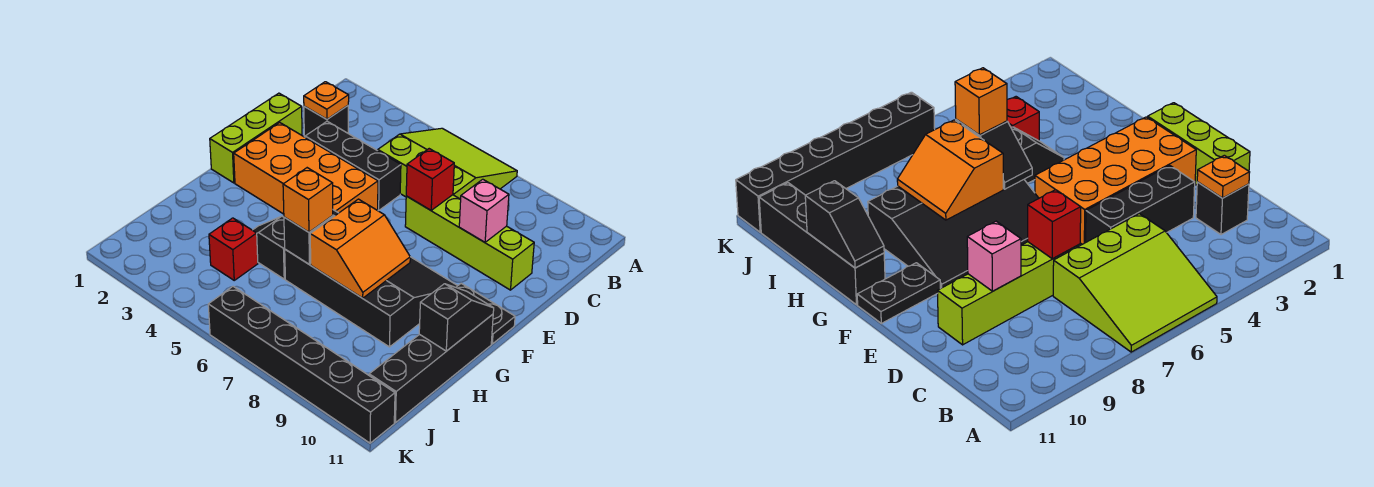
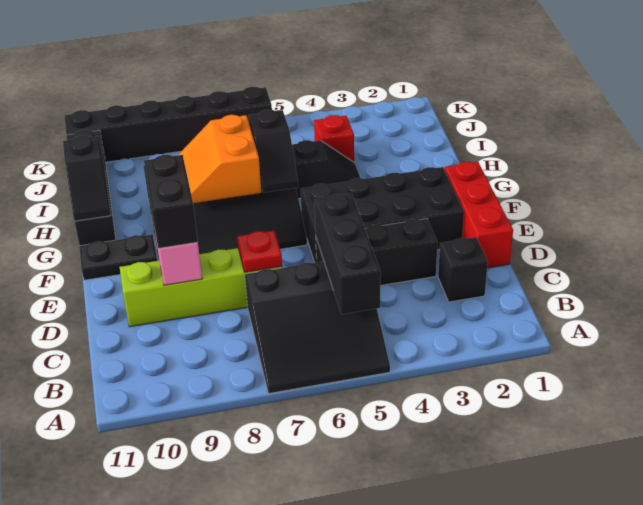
lime 3x3 slope [378,128,517,199] -> black 3x3 slope [245,261,390,393]
none -> black 1x3 brick [314,194,381,314]
orange 1x1 plate [304,82,349,119] -> none
lime 1x3 brick [210,93,302,183] -> red 1x3 brick [444,162,513,268]
red 1x1 brick [406,149,454,210] -> red 1x1 plate [237,230,282,272]
none -> black 1x2 brick [144,155,198,249]
orange 2x4 brick [234,123,378,214] -> black 2x4 brick [300,167,464,263]
orange 1x1 brick [283,168,333,232] -> none

